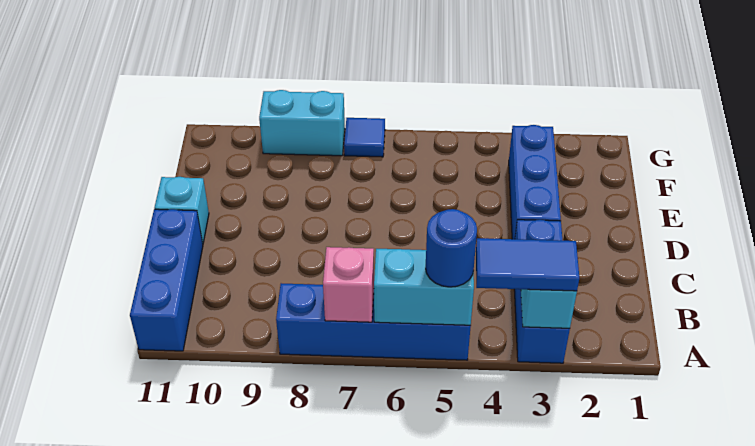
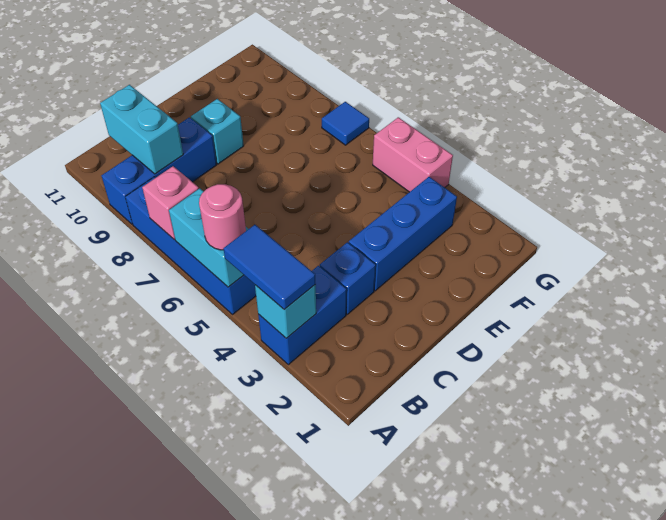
blue 1x1 round brick [426,209,477,287] -> pink 1x1 round brick [199,184,246,250]
blue 1x3 brick [130,209,203,351] -> blue 1x3 brick moved to [101,117,217,224]
cyan 1x1 brick [155,177,209,244] -> cyan 1x1 brick moved to [191,99,244,164]
none -> pink 1x2 brick [373,117,453,192]
cyan 1x2 brick [259,90,345,156] -> cyan 1x2 brick moved to [100,85,183,174]

